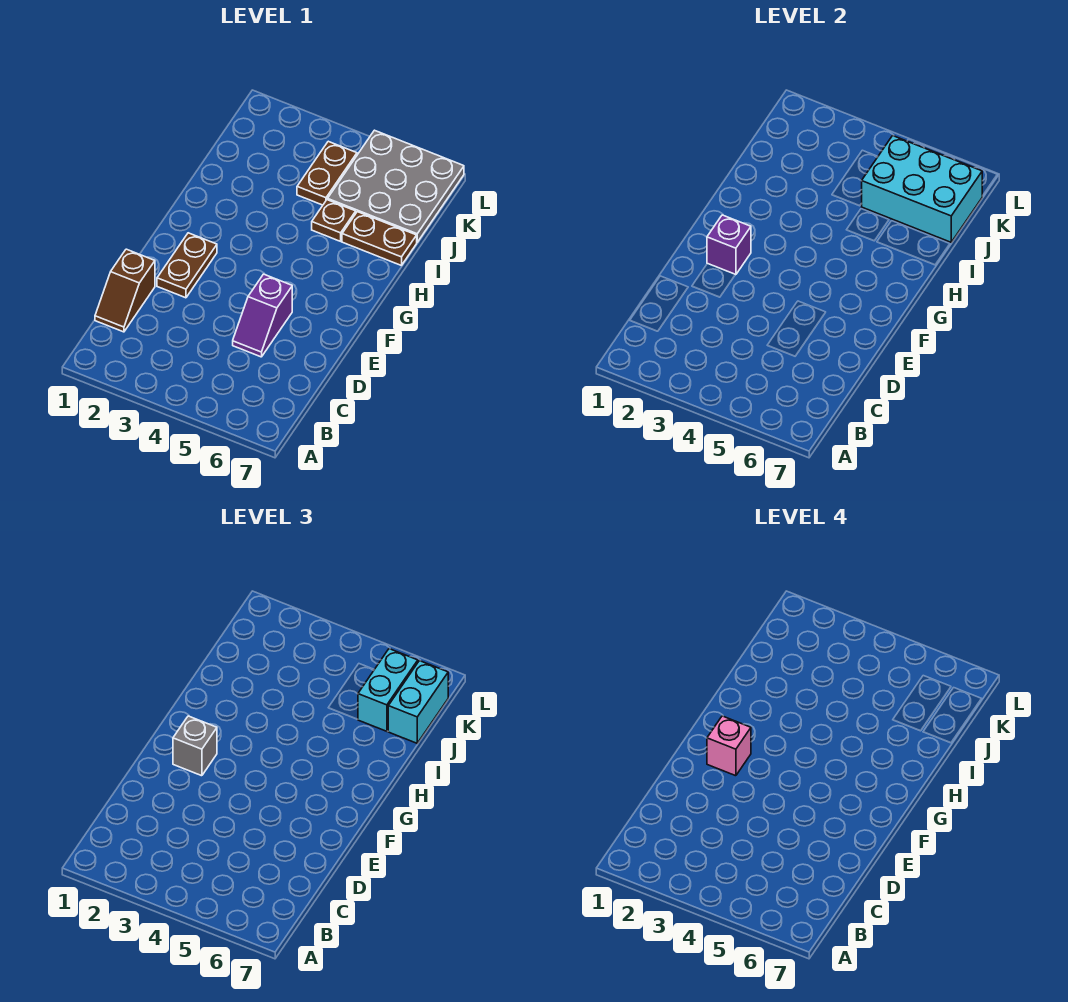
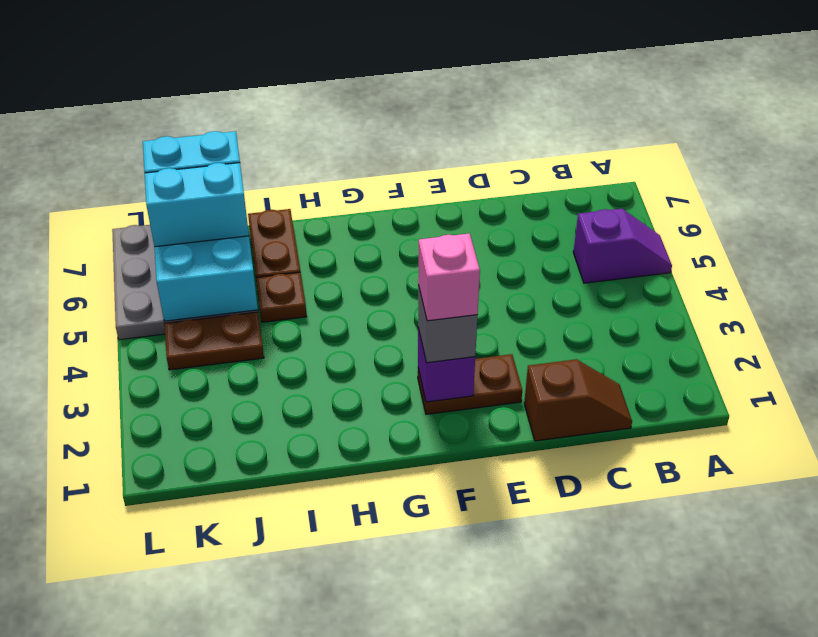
purple 1x2 slope [233,274,292,357] -> purple 1x2 slope moved to [573,209,672,283]

